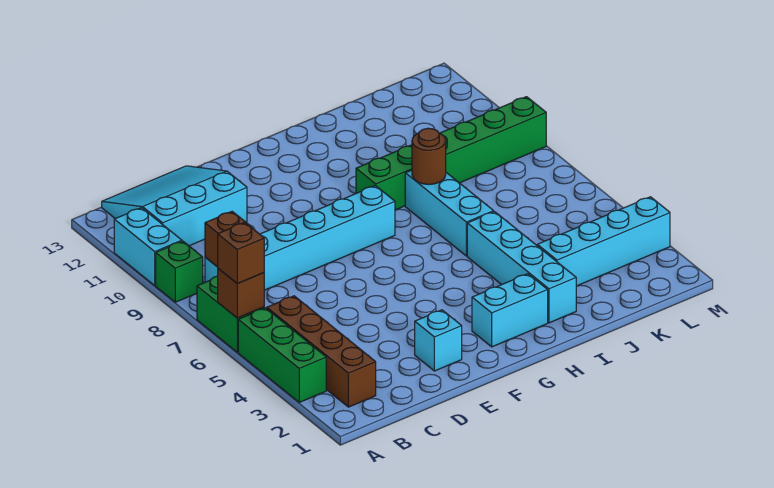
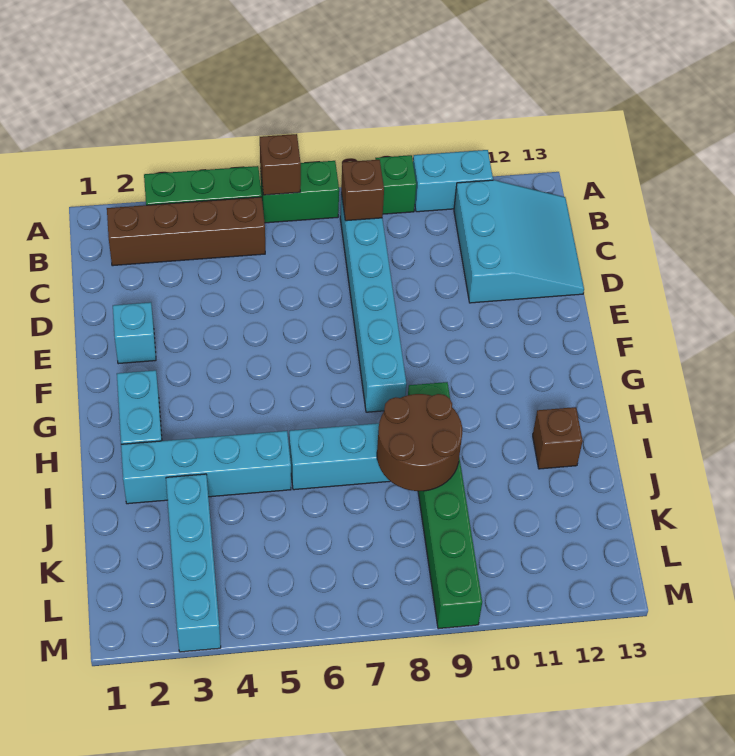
brown 1x1 brick [218,222,264,284] -> brown 1x1 brick moved to [533,407,583,469]
brown 1x1 round brick [412,128,446,184] -> brown 2x2 round brick [377,394,462,491]

